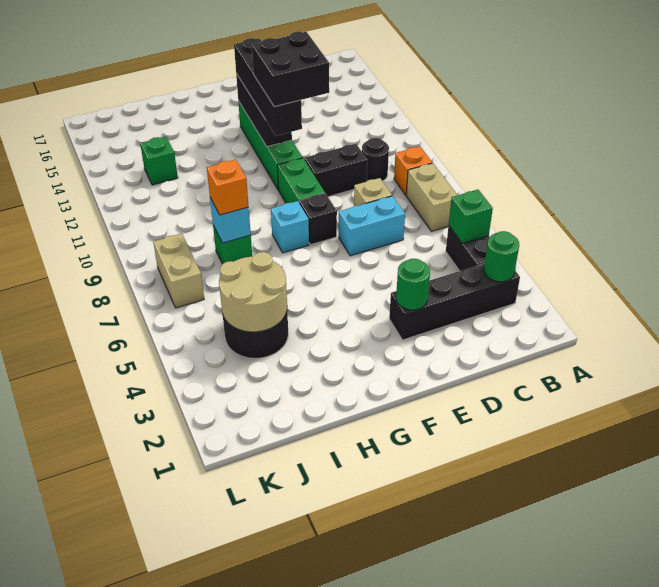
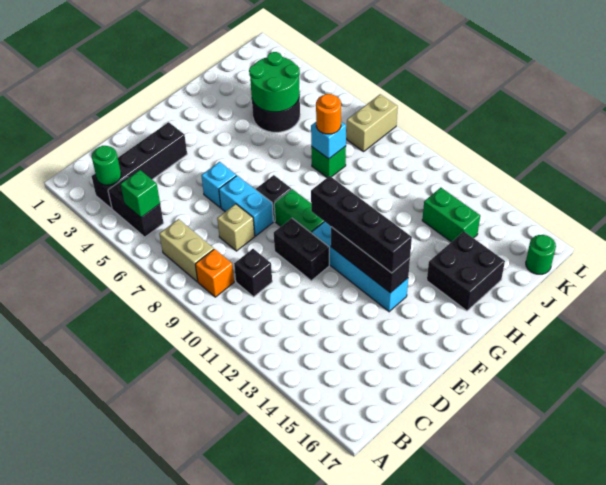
black 1x1 round brick [362,138,389,181] -> black 1x1 brick [234,249,272,297]
cyan 1x2 brick [339,196,405,256] -> cyan 1x2 brick turned to [219,176,273,236]
black 1x2 brick [304,144,367,197] -> black 1x2 brick turned to [274,218,329,281]
green 1x1 round brick [396,259,430,310] -> green 1x1 round brick moved to [526,235,556,274]
black 2x2 brick [252,32,329,107] -> black 2x2 brick moved to [427,232,505,311]
green 1x4 brick [238,101,303,190] -> cyan 1x4 brick [312,222,408,312]
cyan 1x1 brick [271,201,309,253] -> cyan 1x1 brick moved to [201,162,236,208]
tan 2x2 round brick [219,252,287,332] -> green 2x2 round brick [249,52,300,112]
orange 1x1 brick [207,160,249,215] -> orange 1x1 round brick [316,94,341,134]
green 1x1 brick [140,137,178,185] -> green 1x2 brick [422,188,480,242]
tan 1x2 brick [154,233,204,308] -> tan 1x2 brick turned to [347,94,398,152]

